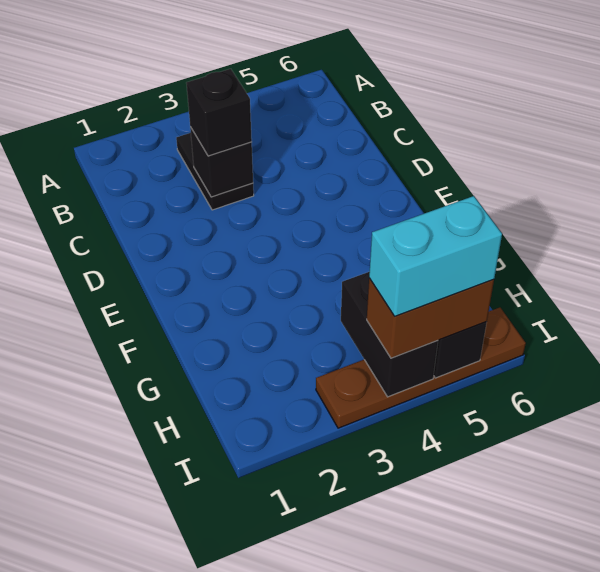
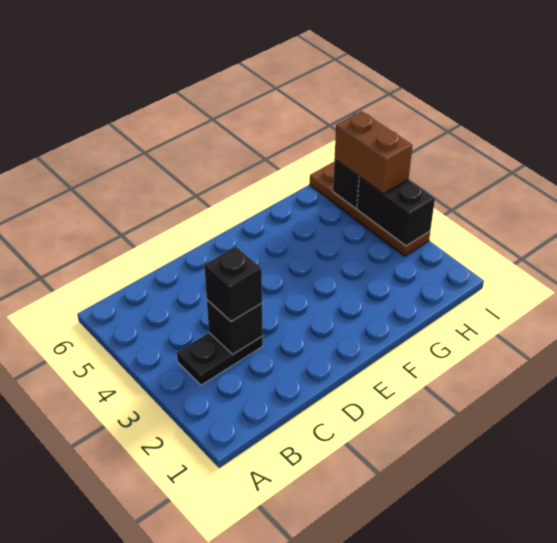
black 1x2 brick [341,272,438,397] -> black 1x2 brick turned to [357,177,435,246]
cyan 1x2 brick [369,196,502,316] -> none

